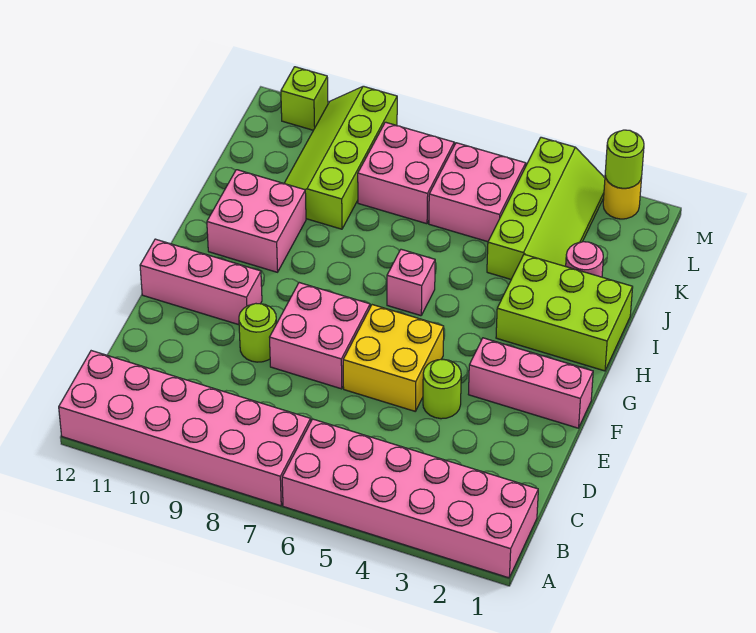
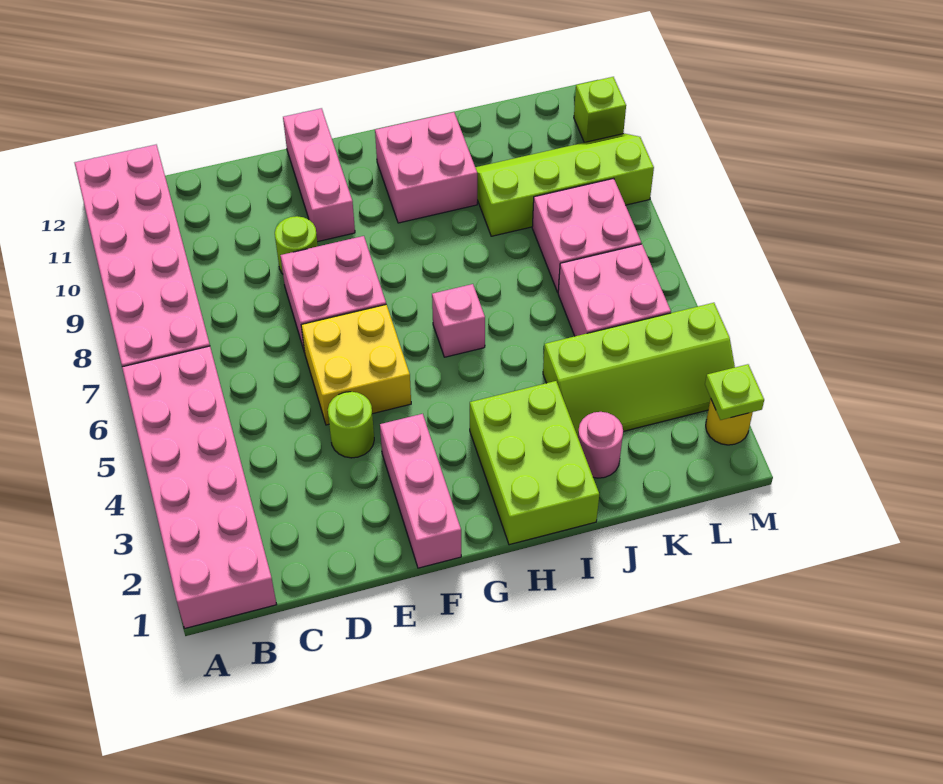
lime 1x1 round brick [605,130,644,188] -> lime 1x1 plate [705,364,764,420]

